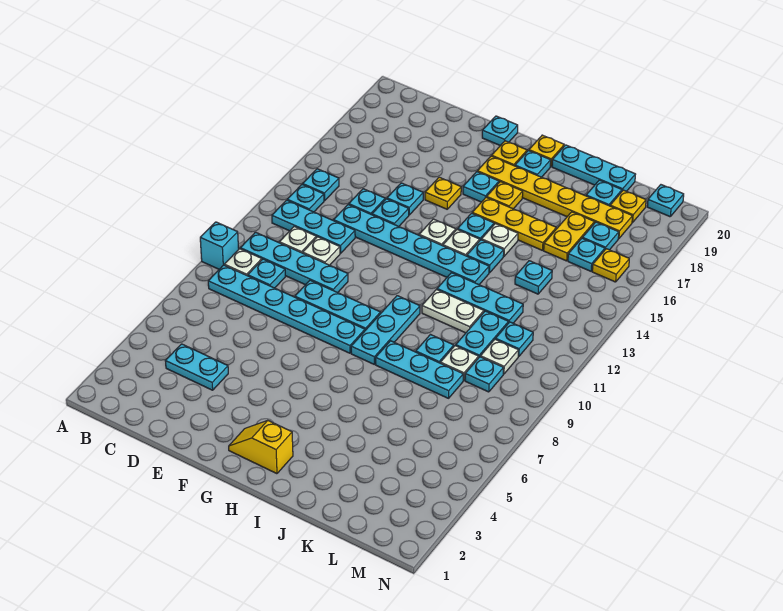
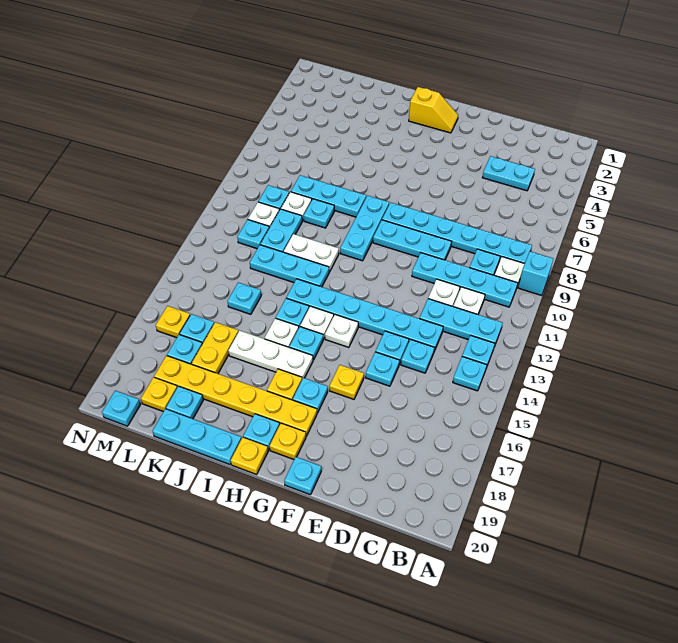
yellow 1x3 plate [472,197,556,251] -> white 1x3 plate [228,331,313,379]

